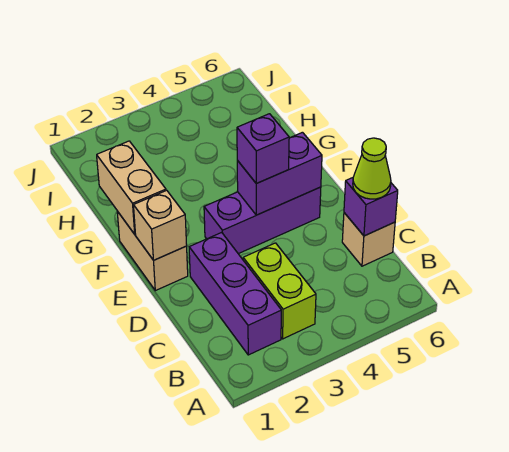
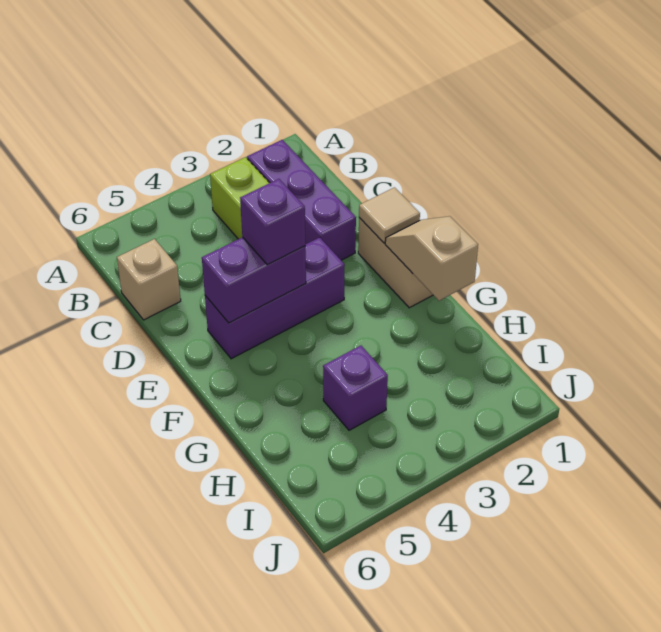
purple 1x1 brick [344,178,398,236] -> purple 1x1 brick moved to [323,346,388,430]
lime 1x1 cone [353,138,391,199] -> none
tan 1x1 brick [134,190,187,260] -> tan 1x1 tile [359,187,420,243]
tan 1x2 brick [97,141,166,234] -> tan 1x2 slope [385,216,478,301]

